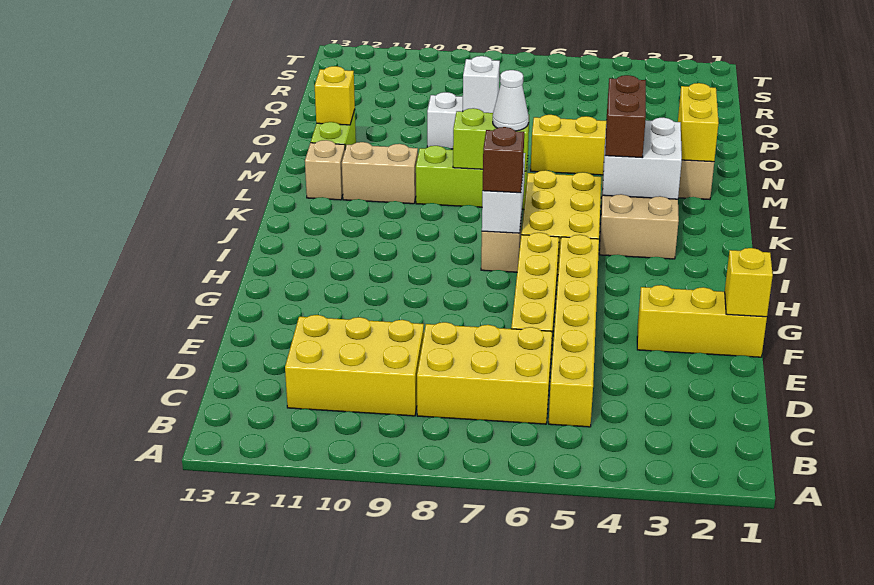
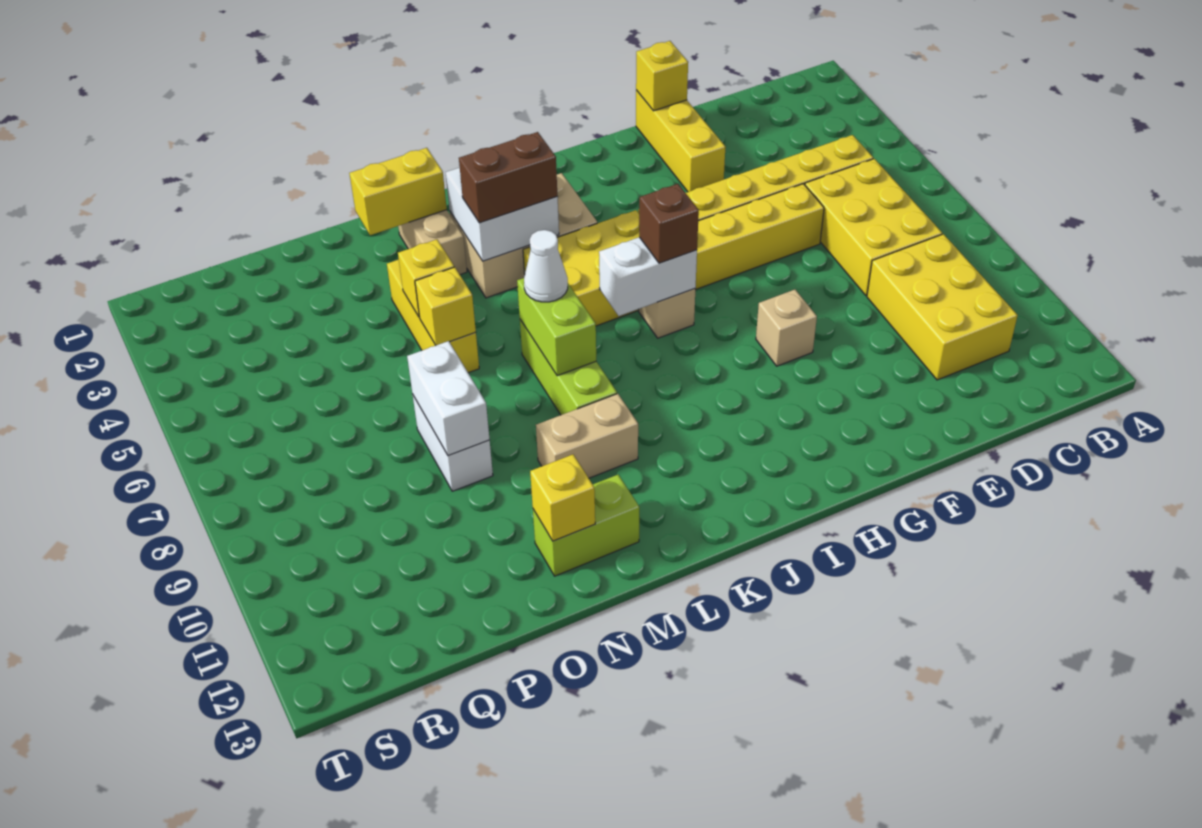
tan 1x2 brick [342,142,418,204] -> tan 1x2 brick turned to [536,394,638,478]
tan 1x1 brick [305,140,345,200] -> tan 1x1 brick moved to [756,290,817,366]
none -> yellow 1x1 brick [398,239,454,317]
none -> yellow 1x1 brick [415,267,476,345]
white 1x1 brick [463,56,500,113] -> white 1x2 brick [407,341,490,456]

